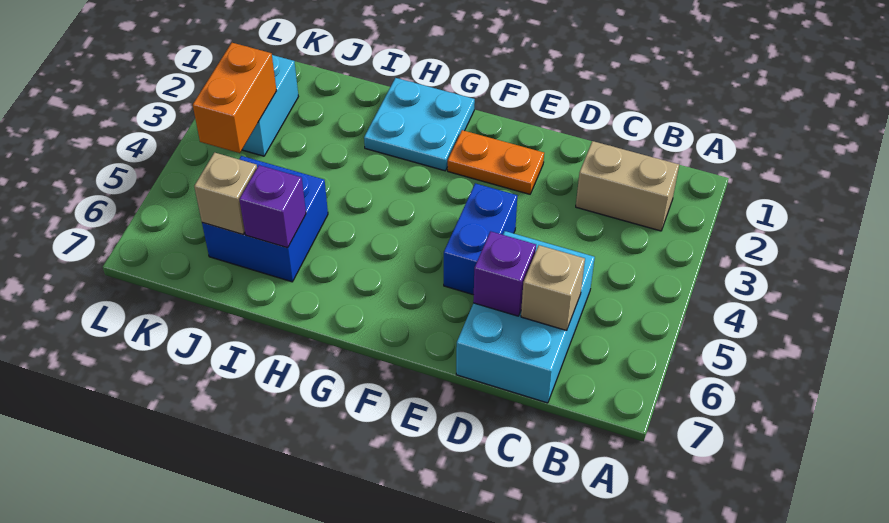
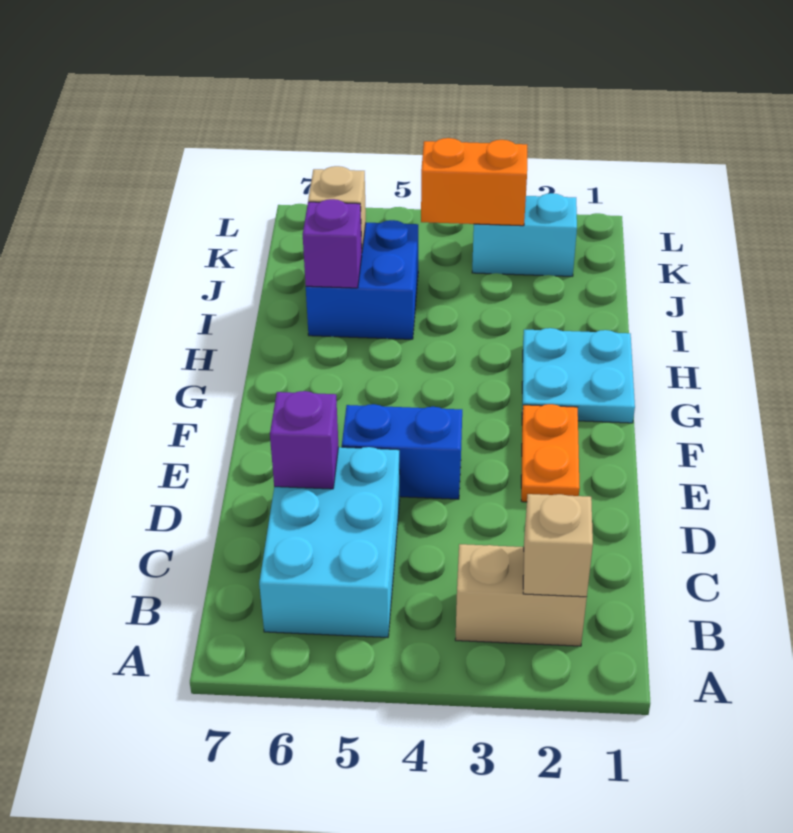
tan 1x2 brick [576,141,679,231] -> tan 1x2 brick turned to [455,544,587,646]
cyan 2x3 brick [456,231,595,403] -> cyan 2x3 brick turned to [259,447,400,637]
tan 1x1 brick [521,245,585,331] -> tan 1x1 brick moved to [523,494,593,597]

